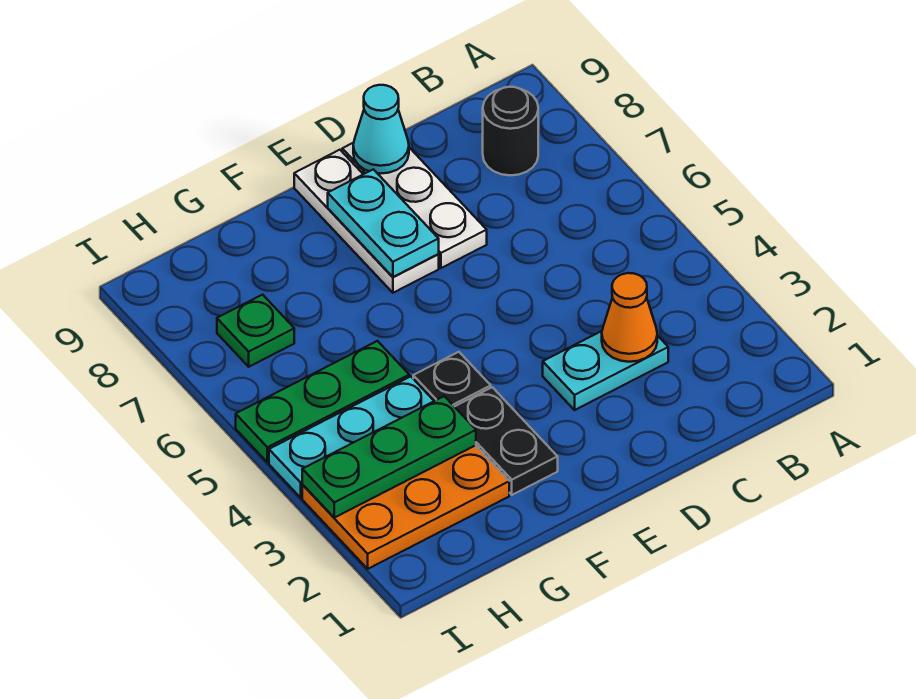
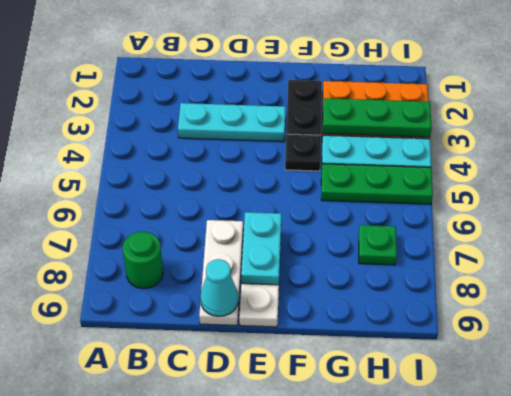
black 1x1 round brick [483,87,538,175] -> green 1x1 round brick [123,231,163,288]
cyan 1x2 plate [543,331,668,410] -> cyan 1x3 plate [178,103,286,142]
orange 1x1 cone [602,273,657,362] -> none

